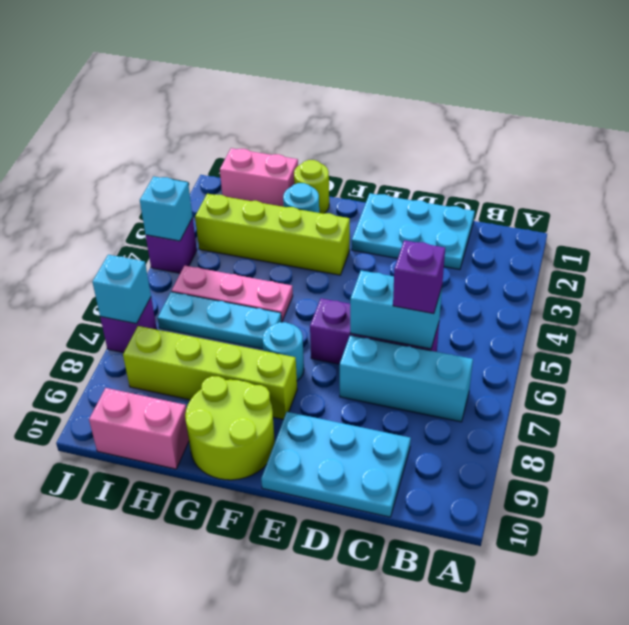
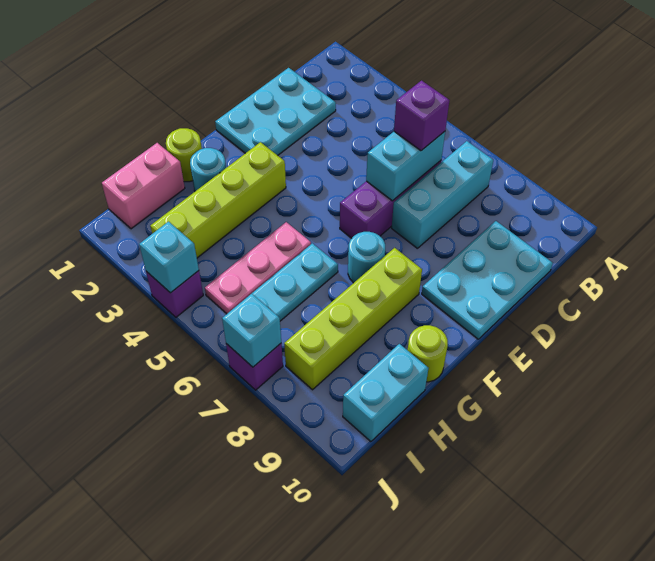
lime 2x2 round brick [185,376,275,480] -> lime 1x1 round brick [408,325,448,382]
pink 1x2 brick [89,388,189,469] -> cyan 1x2 brick [343,344,428,442]

